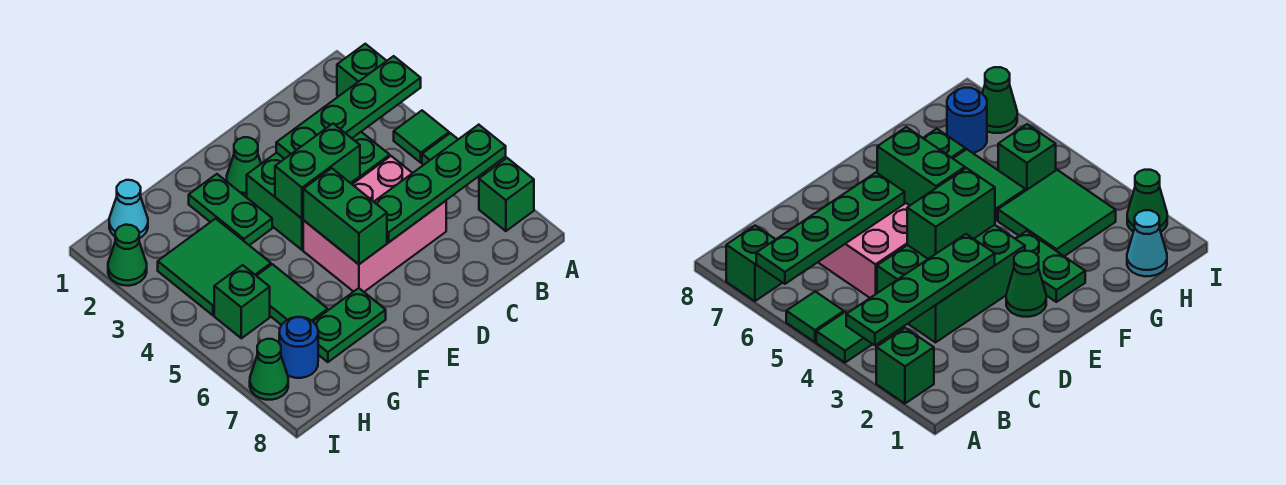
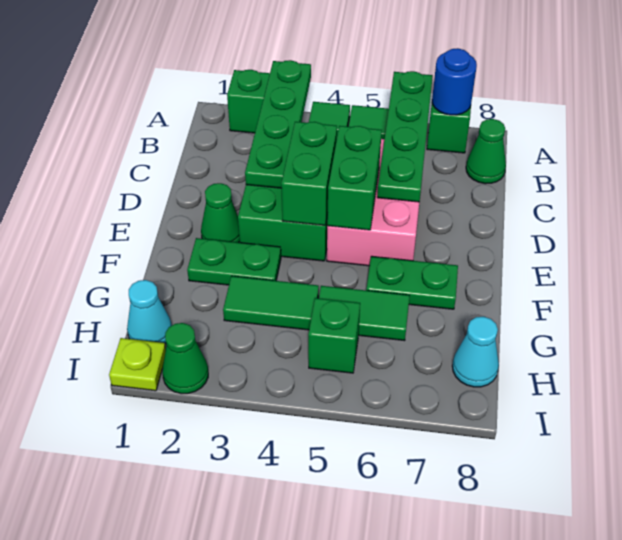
green 1x2 brick [303,168,387,264] -> green 1x2 brick turned to [327,126,382,230]
green 1x2 plate [313,288,386,362] -> green 1x2 plate turned to [366,256,458,309]
green 2x2 tile [158,219,271,315] -> green 1x2 tile [223,276,319,330]
blue 1x1 round brick [279,317,318,378] -> blue 1x1 round brick moved to [432,48,477,115]
none -> cyan 1x1 cone [452,316,499,387]
none -> lime 1x1 plate [109,338,166,391]
green 1x1 cone [250,339,288,400] -> green 1x1 cone moved to [466,119,506,184]

